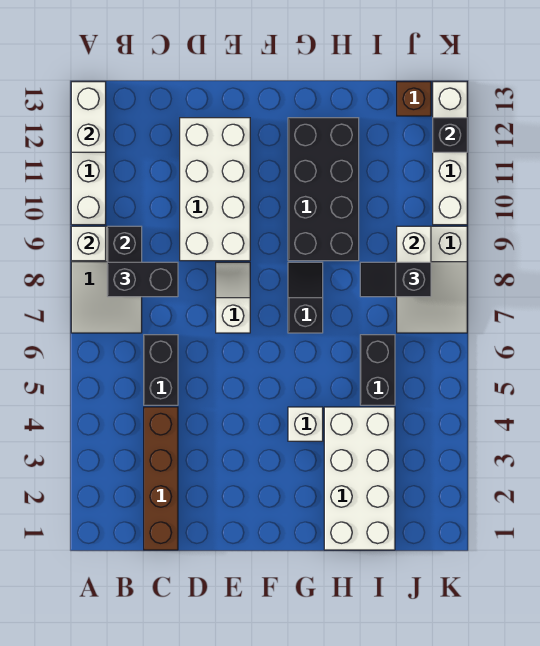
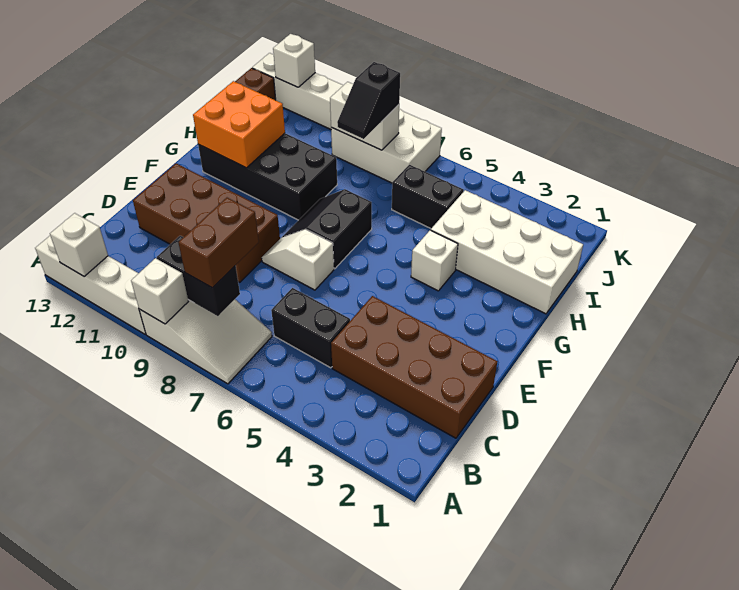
white 1x2 brick [71,82,106,152] -> white 1x1 brick [50,213,108,277]
black 1x2 brick [107,262,178,297] -> brown 1x2 brick [178,198,259,288]
brown 1x4 brick [144,407,178,550] -> brown 2x4 brick [331,296,497,438]
white 2x4 brick [180,118,250,261] -> brown 2x4 brick [133,163,280,282]
black 1x2 slope [288,262,323,333] -> black 2x2 slope [282,189,372,269]
none -> orange 2x2 brick [193,81,285,168]
white 2x3 slope [397,226,467,333] -> white 2x3 brick [331,109,442,183]
black 1x1 brick [433,118,467,152] -> white 1x1 brick [273,34,315,87]

